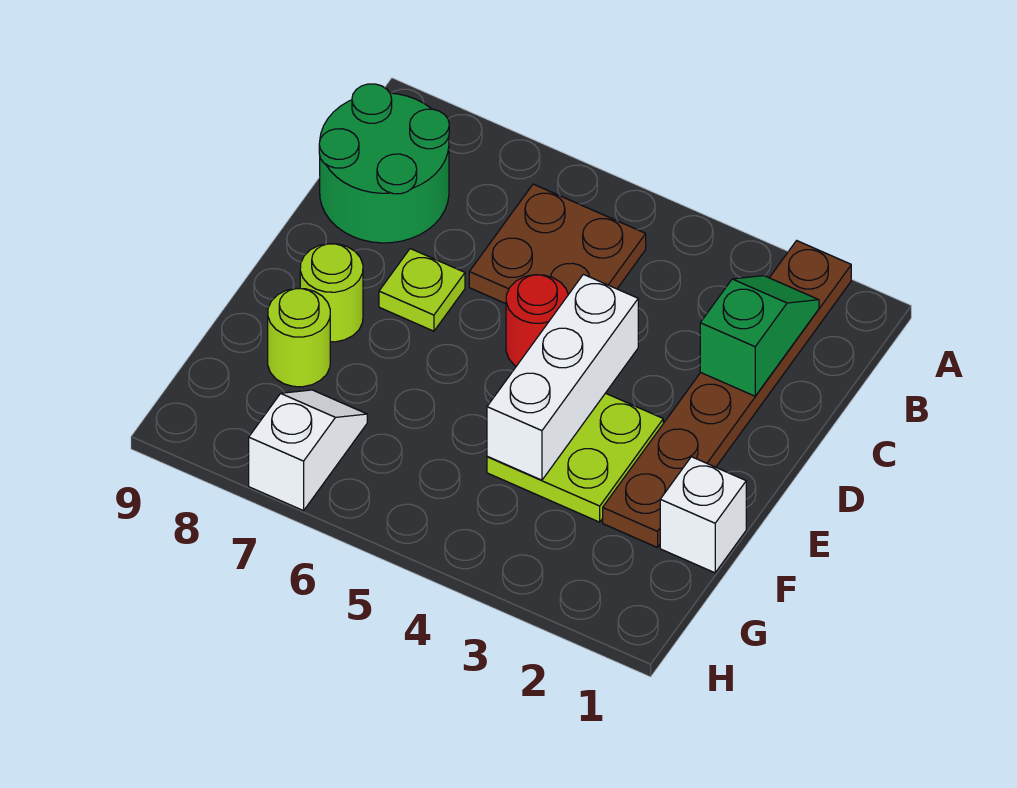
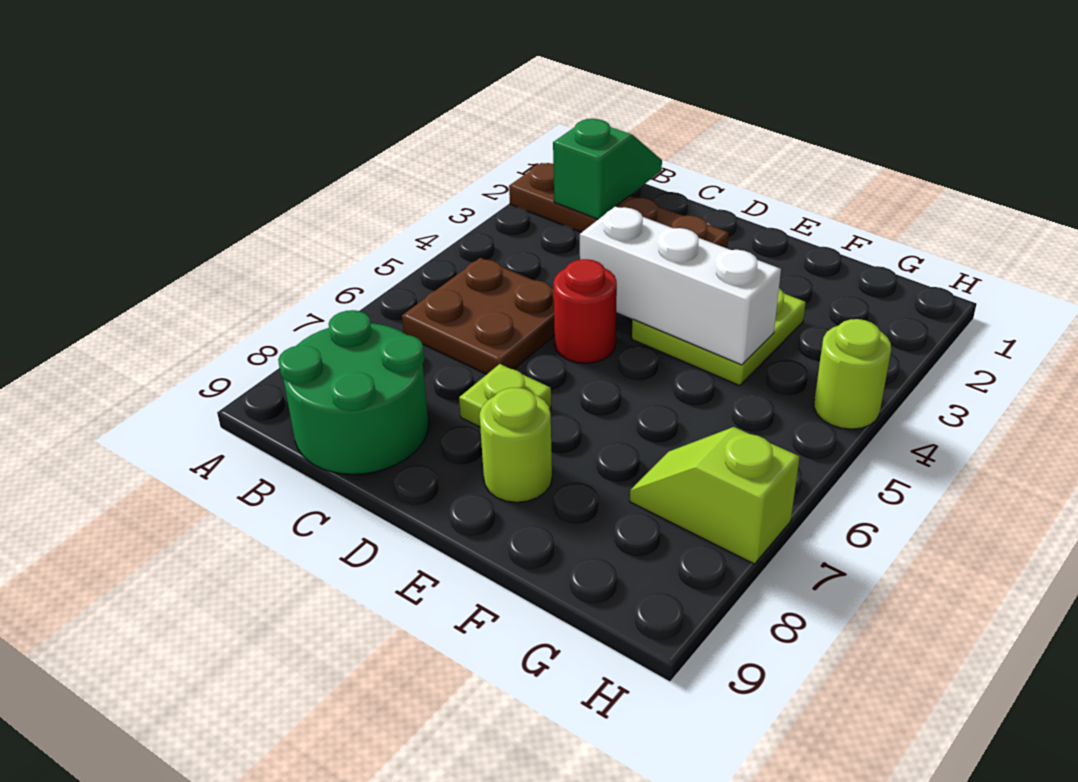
brown 1x6 plate [603,241,851,548] -> brown 1x4 plate [509,163,729,248]
green 1x2 slope [700,276,819,396] -> green 1x2 slope turned to [553,119,662,219]
white 1x1 brick [660,457,746,573] -> none
lime 1x1 round brick [268,288,330,387] -> lime 1x1 round brick moved to [814,319,891,429]
white 1x2 slope [249,390,367,511] -> lime 1x2 slope [630,427,799,564]

